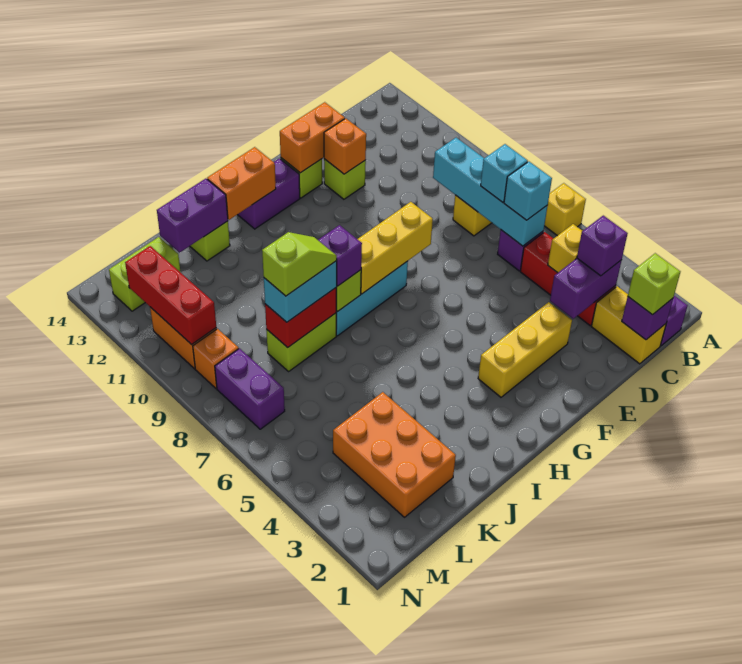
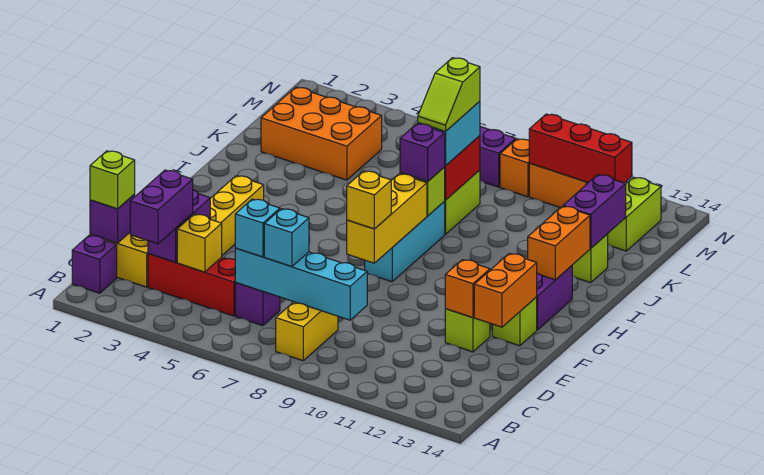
yellow 1x1 brick [544,183,586,236] -> yellow 1x1 brick moved to [347,171,391,229]
purple 1x1 brick [577,216,628,276] -> purple 1x2 brick [130,170,193,244]

